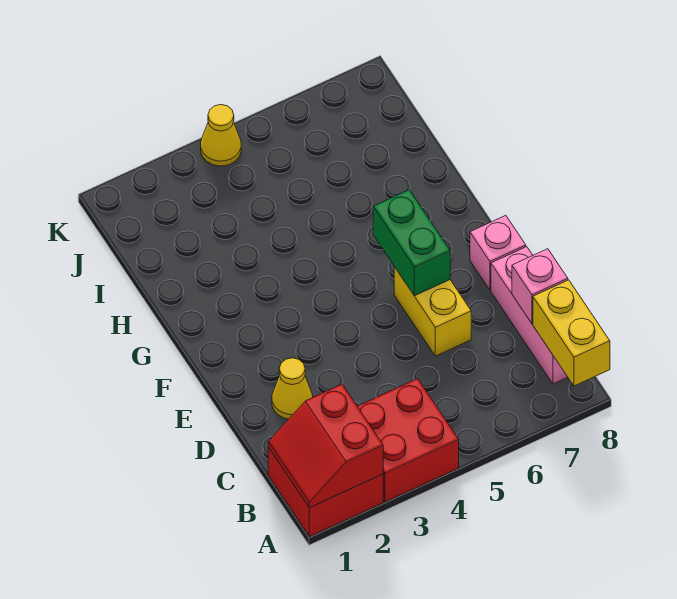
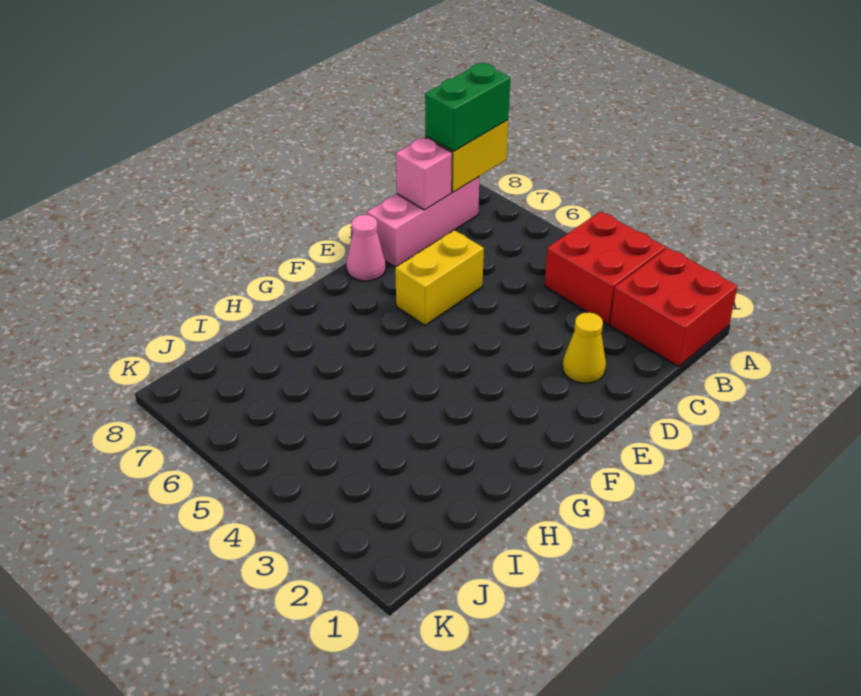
red 2x2 slope [268,384,383,508] -> none
green 1x2 brick [373,190,450,296] -> green 1x2 brick moved to [425,63,510,151]
pink 1x1 brick [470,215,526,290] -> pink 1x1 cone [347,215,386,281]
yellow 1x1 cone [201,105,241,166] -> none

